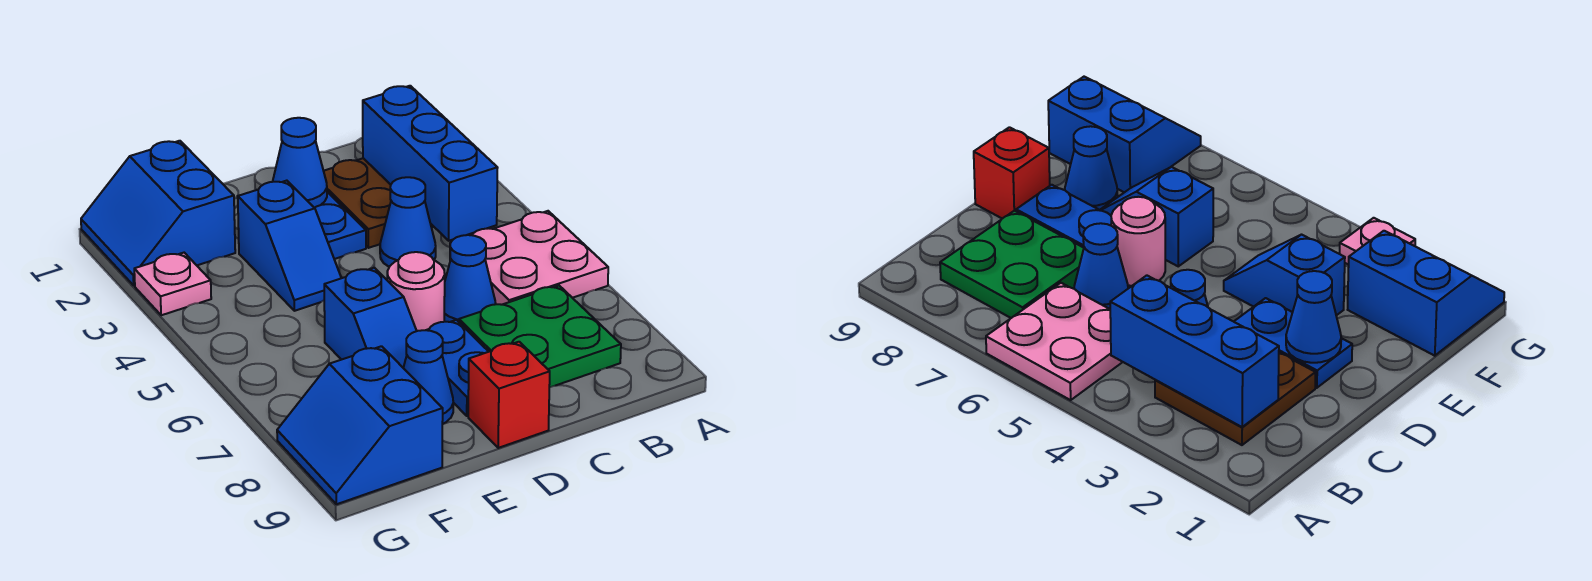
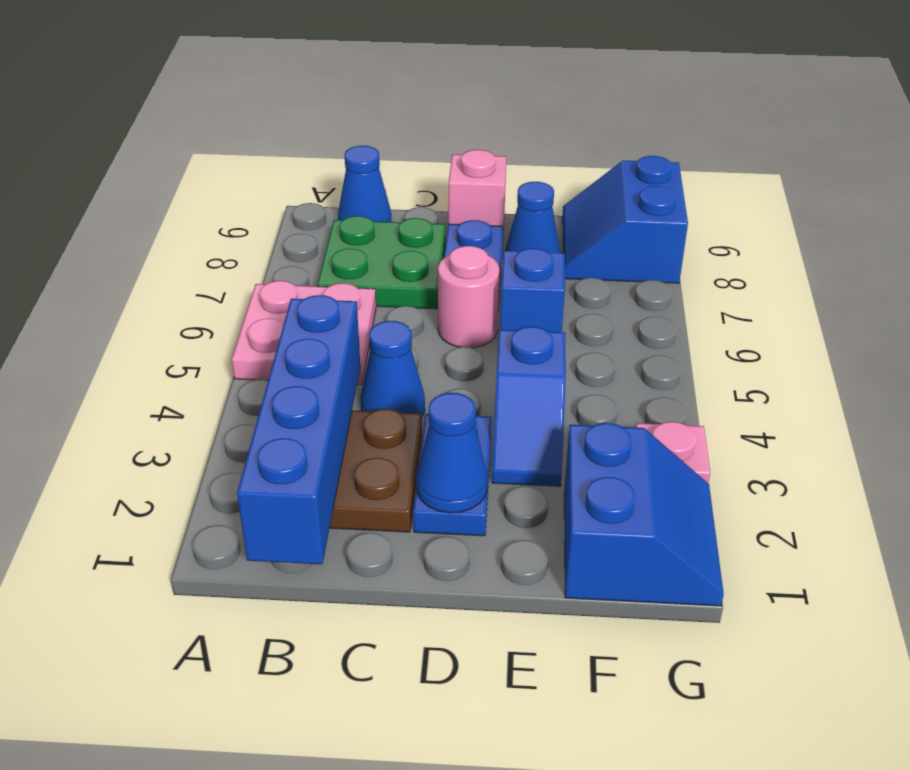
blue 1x3 brick [363,86,498,241] -> blue 1x4 brick [237,295,360,564]
blue 1x1 cone [444,235,496,322] -> blue 1x1 cone moved to [338,146,392,222]
red 1x1 brick [468,342,550,448] -> pink 1x1 brick [448,150,506,230]
blue 1x2 slope [238,181,341,311] -> blue 1x2 slope turned to [492,327,566,486]
blue 2x2 slope [277,346,443,504] -> blue 2x2 slope turned to [562,156,688,283]

